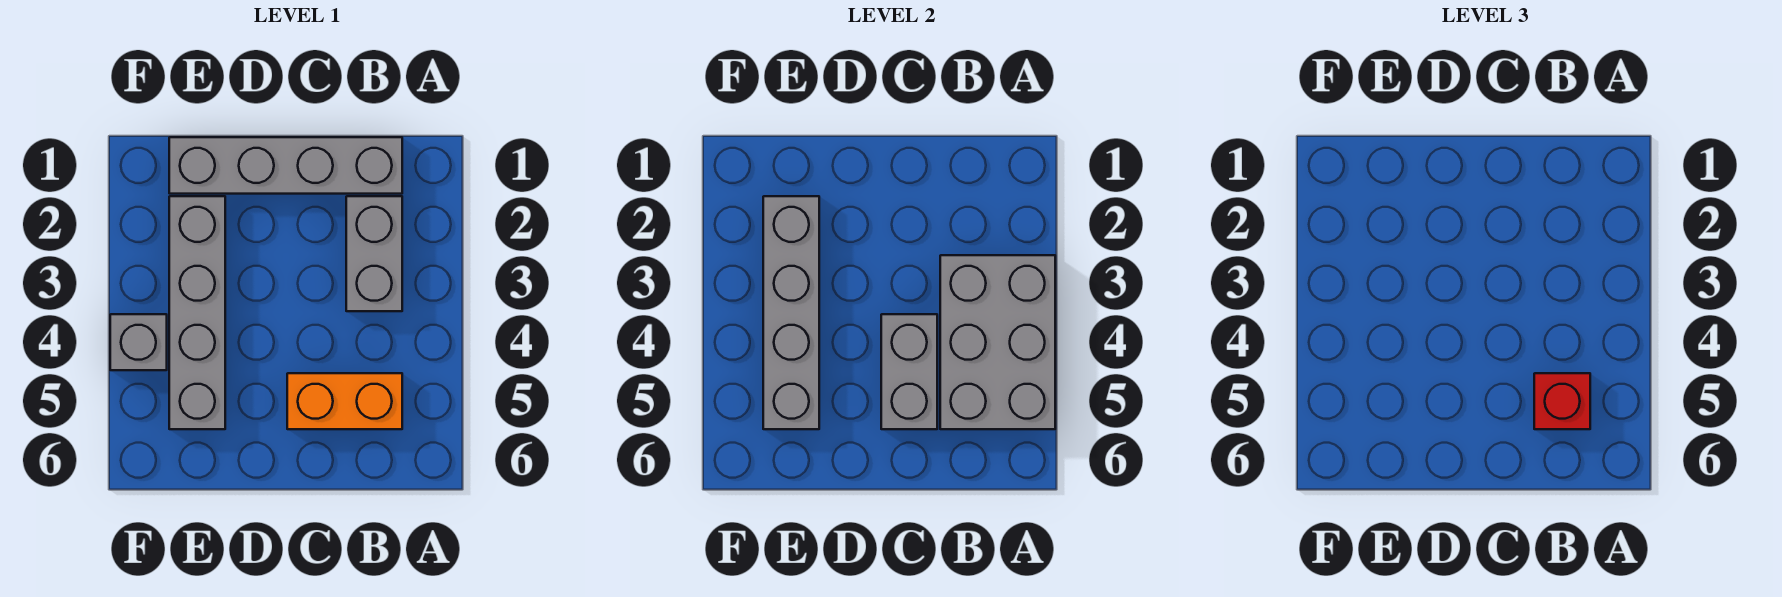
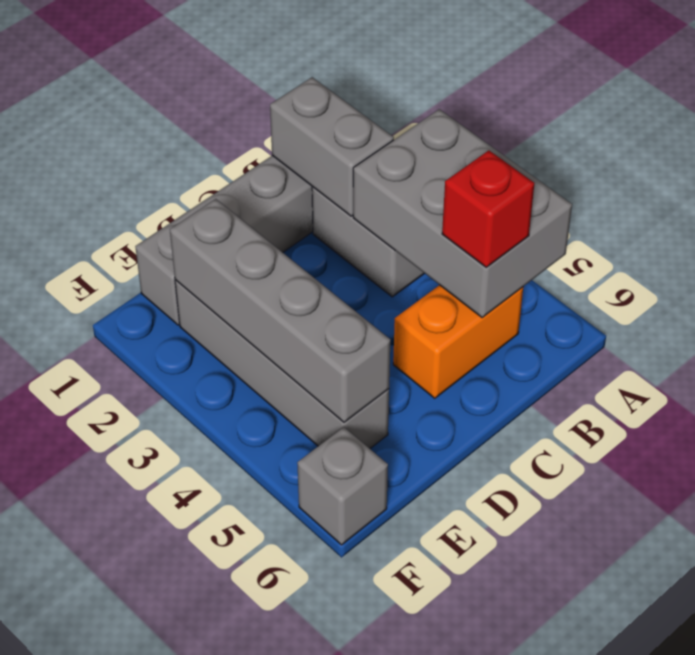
grey 1x2 brick [881,314,937,429] -> grey 1x2 brick moved to [270,77,394,216]
grey 1x1 brick [110,314,167,370] -> grey 1x1 brick moved to [297,427,388,545]

